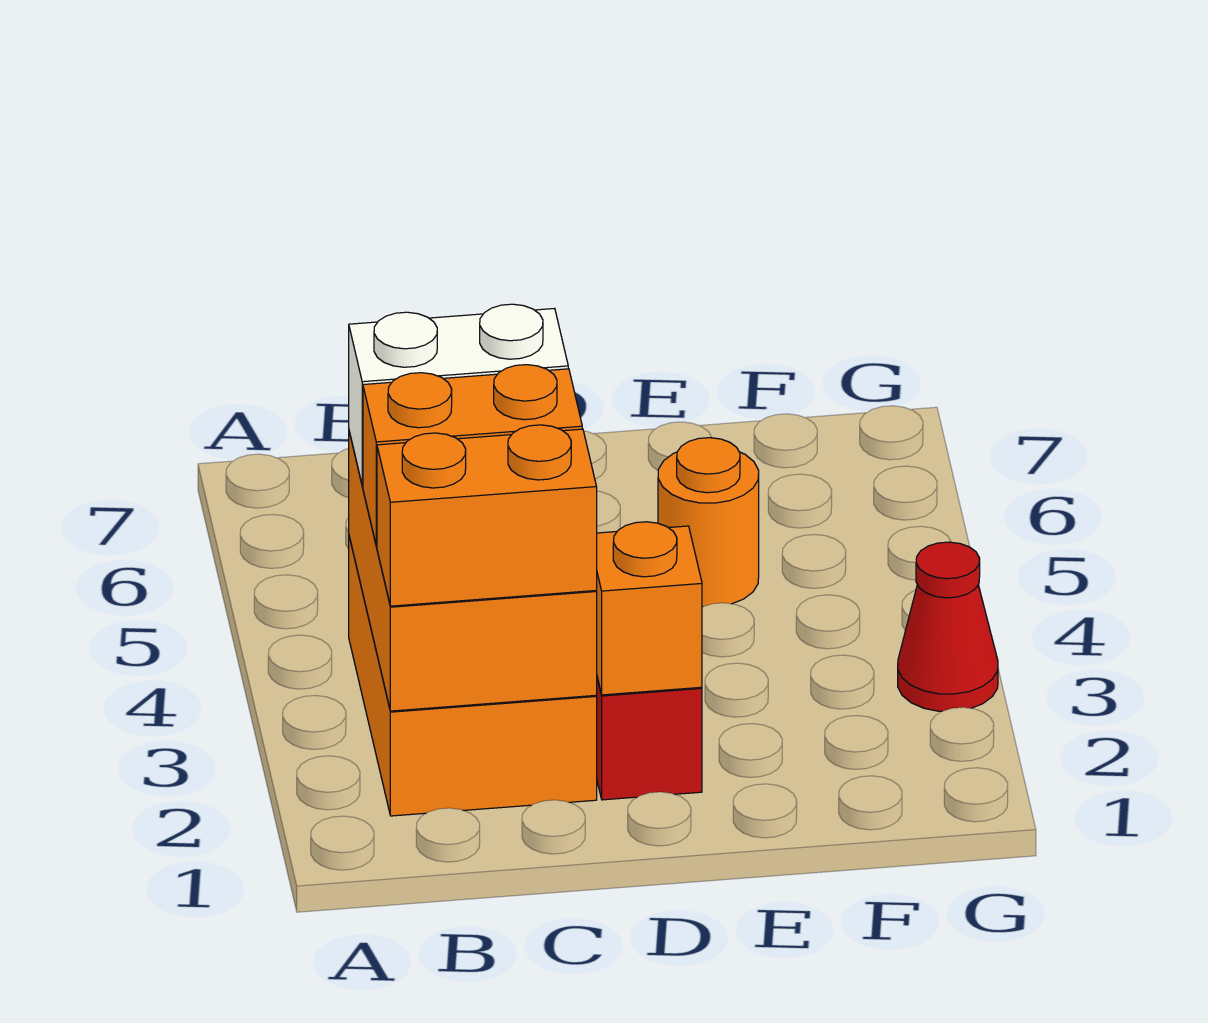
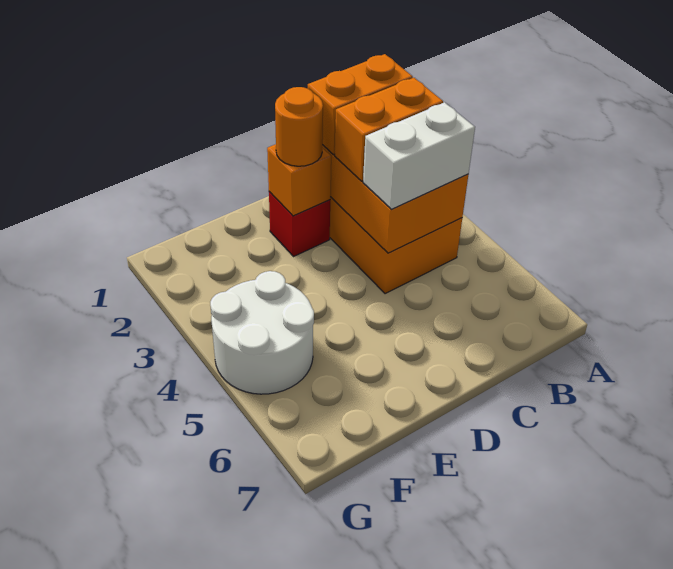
orange 1x1 round brick [658,438,759,607] -> orange 1x1 round brick moved to [275,87,323,166]
none -> white 2x2 round brick [210,271,314,394]
red 1x1 cone [898,542,998,711] -> none

